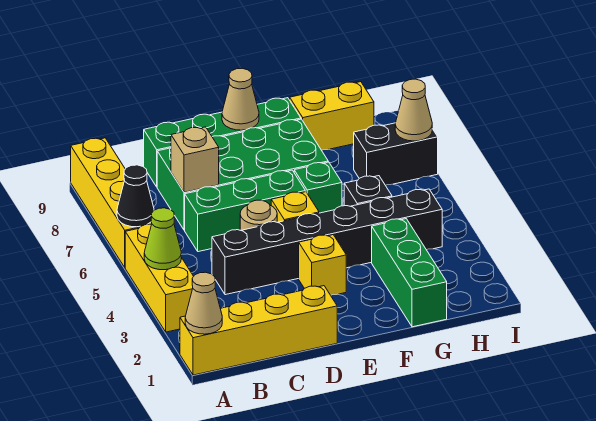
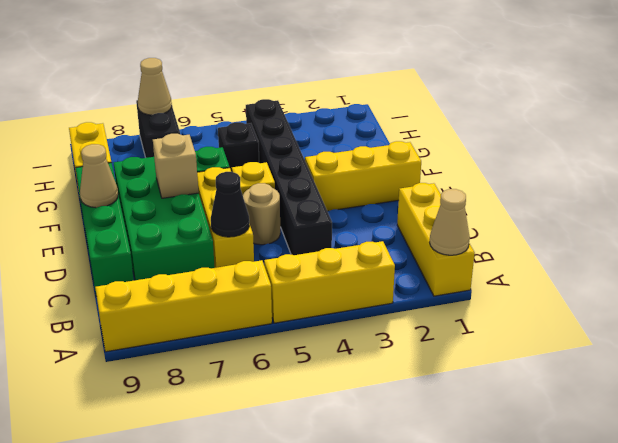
yellow 1x4 brick [180,286,337,375] -> yellow 1x3 brick [397,183,475,296]
lime 1x1 cone [144,208,181,270] -> none
black 1x1 cone [117,165,154,227] -> black 1x1 cone moved to [211,172,249,237]
green 1x3 brick [185,170,305,252] -> yellow 1x3 brick [197,167,254,268]
tan 1x1 brick [171,127,219,192] -> tan 1x1 brick moved to [153,134,199,198]
yellow 1x1 brick [299,235,346,295] -> yellow 1x3 brick [305,141,421,211]
green 1x3 brick [372,219,447,327] -> none

